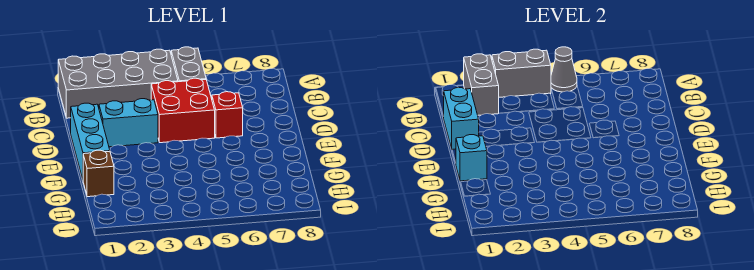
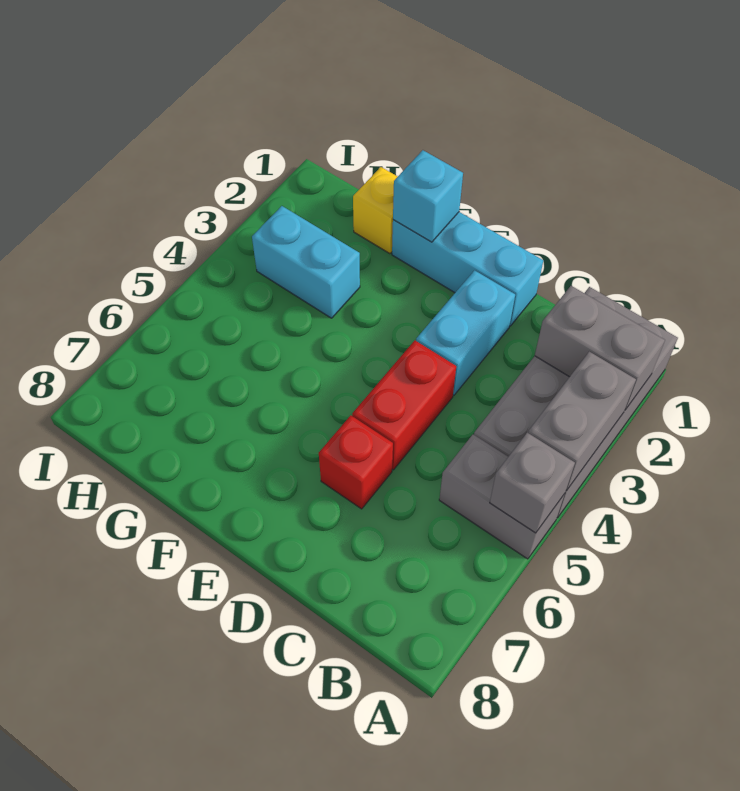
grey 1x1 cone [551,47,577,92] -> grey 1x1 brick [490,433,575,533]
cyan 1x2 brick [444,88,479,149] -> cyan 1x2 brick moved to [252,206,360,318]
red 2x2 brick [151,78,215,143] -> red 1x2 brick [352,341,456,470]
brown 1x1 brick [83,150,114,197] -> yellow 1x1 brick [353,167,398,254]

